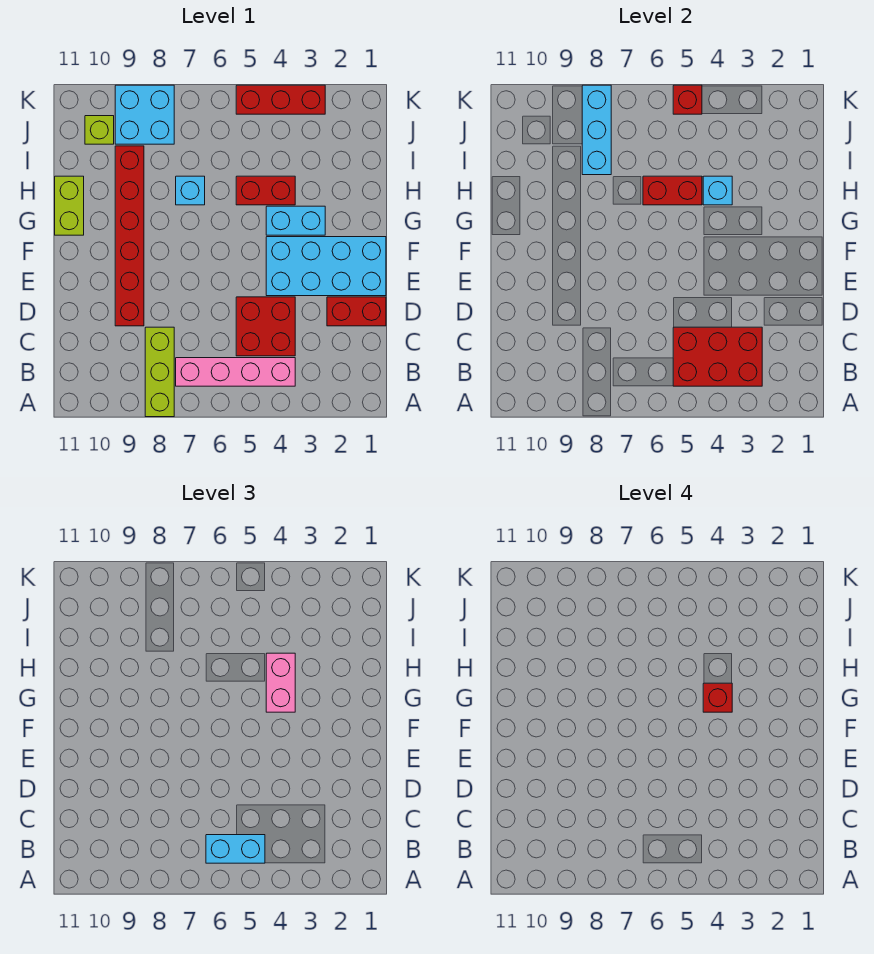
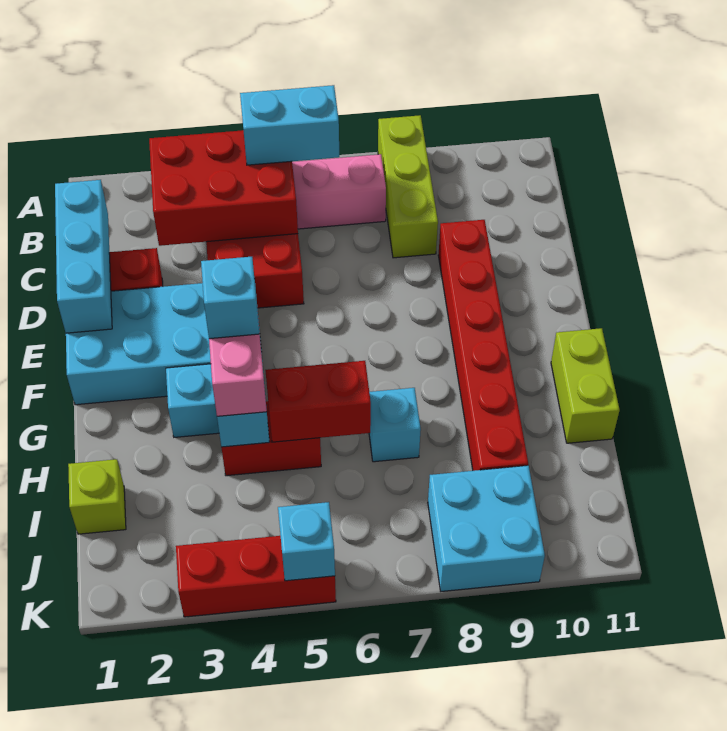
red 1x1 brick [703,683,732,712] -> cyan 1x1 brick [201,257,259,339]
cyan 1x3 brick [582,85,611,175] -> cyan 1x3 brick moved to [55,180,112,333]
lime 1x1 brick [85,116,114,144] -> lime 1x1 brick moved to [68,459,126,534]
red 1x1 brick [673,85,702,114] -> cyan 1x1 brick [278,502,335,581]

